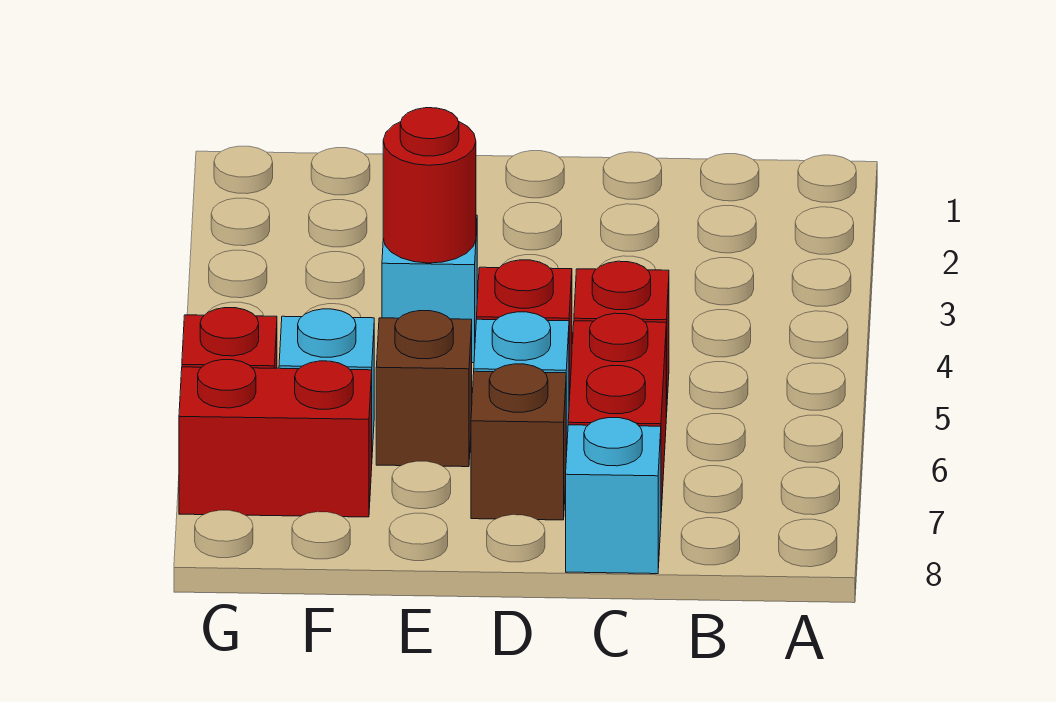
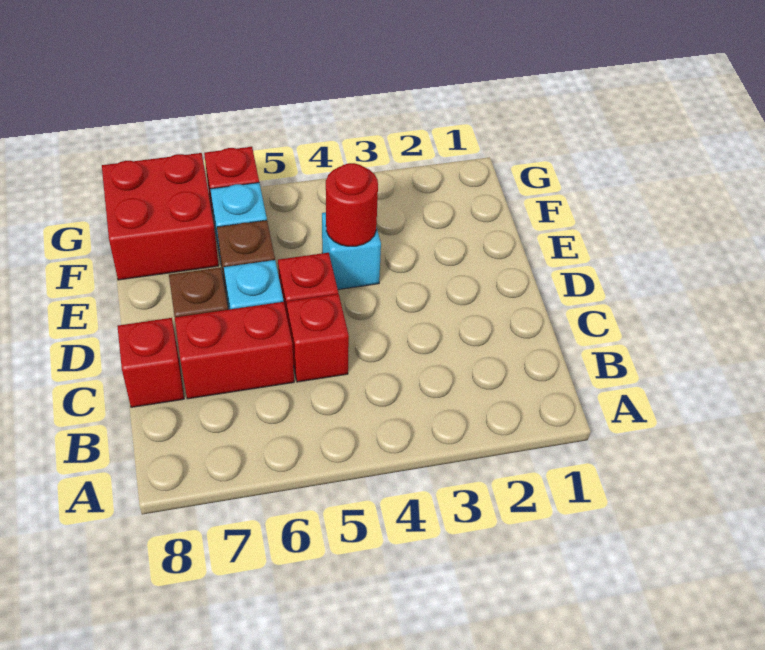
cyan 1x1 brick [566,418,661,574] -> red 1x1 brick [117,318,184,407]
red 1x2 brick [179,360,372,517] -> red 2x2 brick [102,153,219,280]

